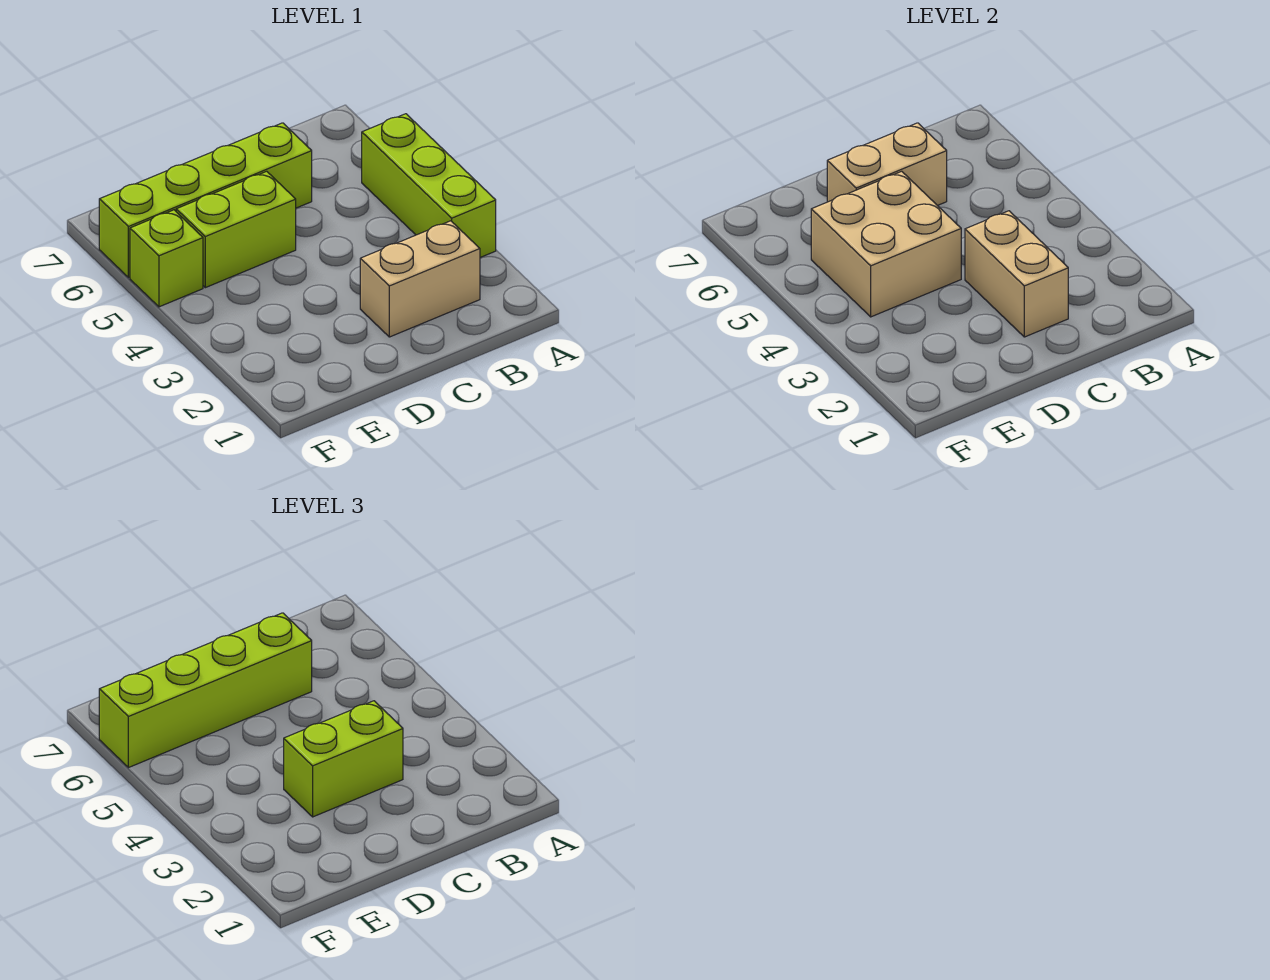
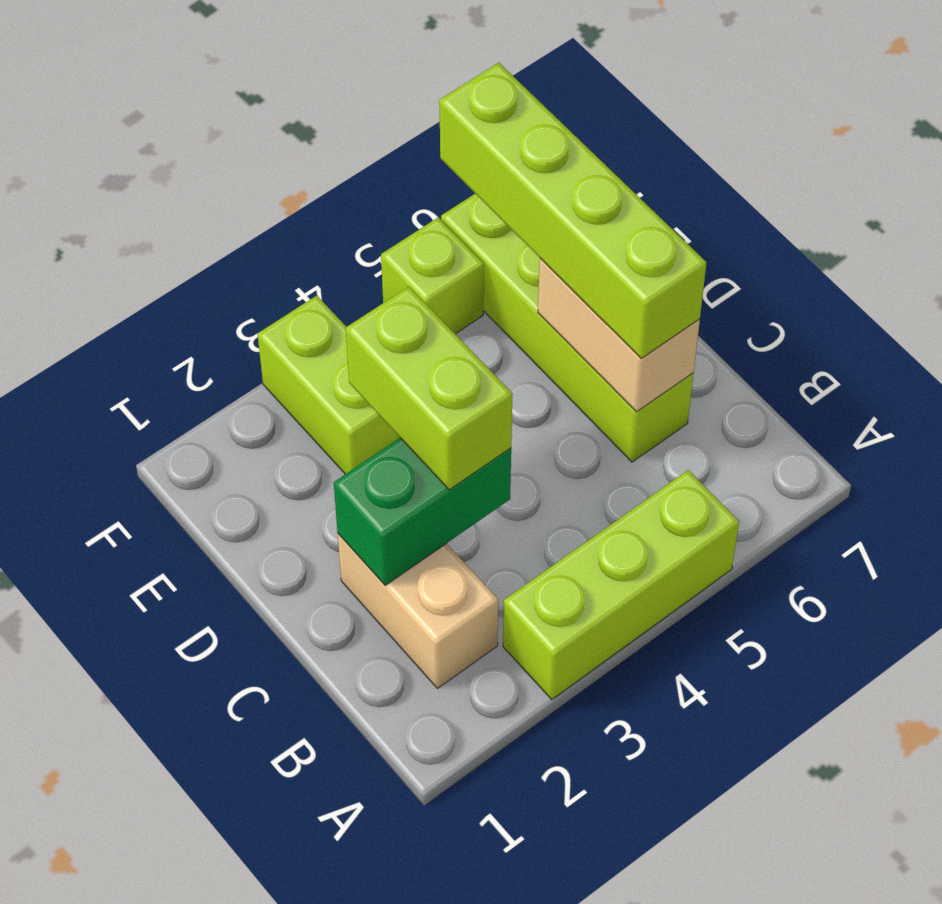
tan 1x2 brick [965,211,1068,337] -> green 1x2 brick [334,438,511,585]
tan 2x2 brick [811,171,961,317] -> none
lime 1x2 brick [176,171,296,288] -> lime 1x2 brick moved to [258,296,400,474]

